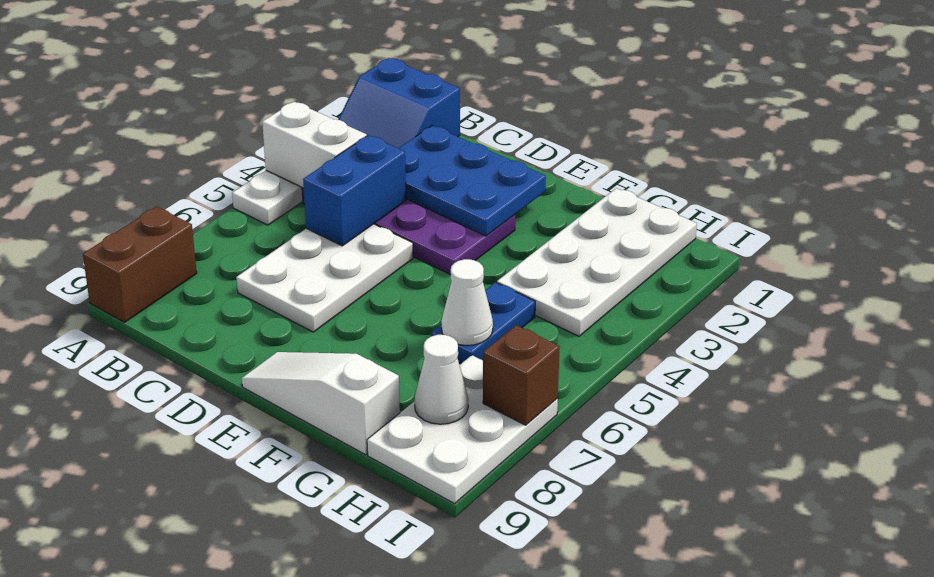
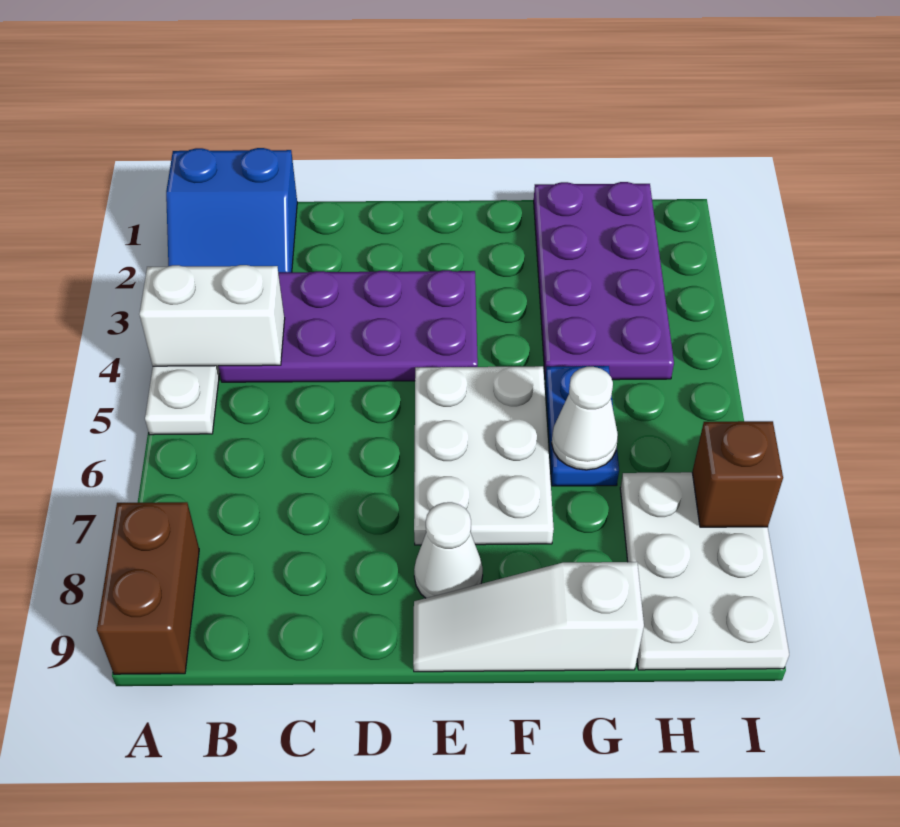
blue 2x3 plate [399,126,546,236] -> none
blue 1x2 brick [303,135,406,246] -> none
white 2x3 plate [236,224,413,332] -> white 2x3 plate moved to [414,366,554,545]
white 2x4 plate [497,188,697,336] -> purple 2x4 plate [534,182,674,380]
white 1x1 cone [415,335,468,424] -> white 1x1 cone moved to [414,502,483,598]

